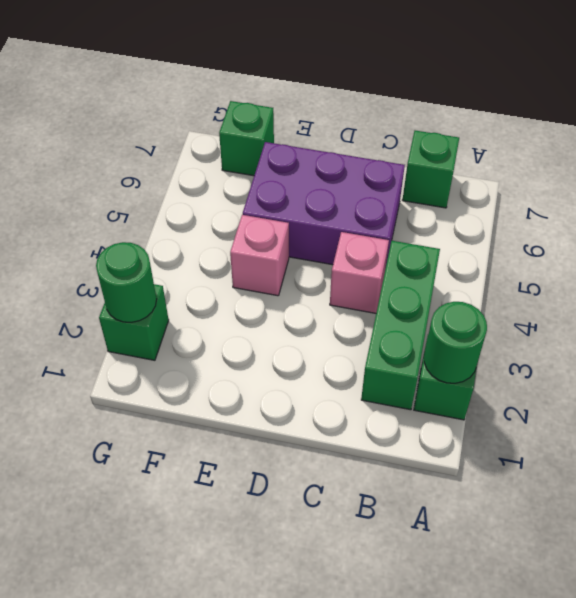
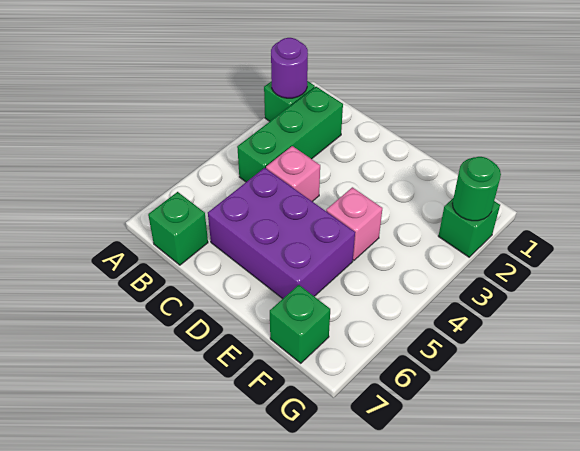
green 1x1 round brick [424,302,487,383] -> purple 1x1 round brick [271,38,308,98]

